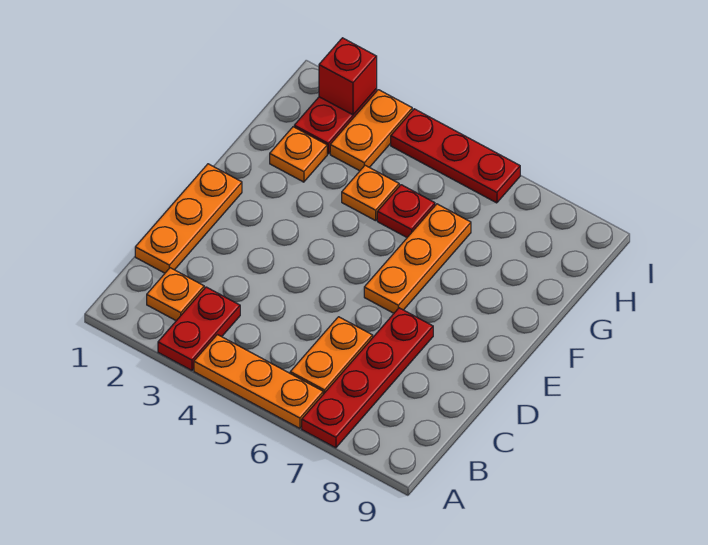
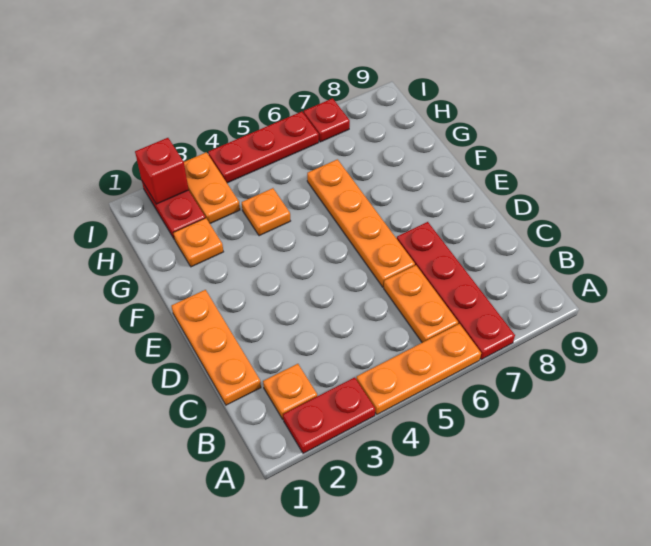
red 1x2 plate [158,287,240,370] -> red 1x2 plate turned to [283,377,375,453]
orange 1x3 plate [364,204,471,313] -> orange 1x4 plate [307,159,415,287]
red 1x1 plate [377,185,435,237] -> red 1x1 plate moved to [304,98,350,142]

